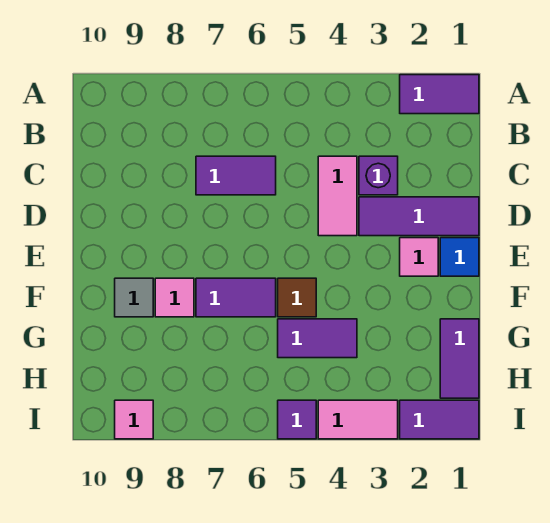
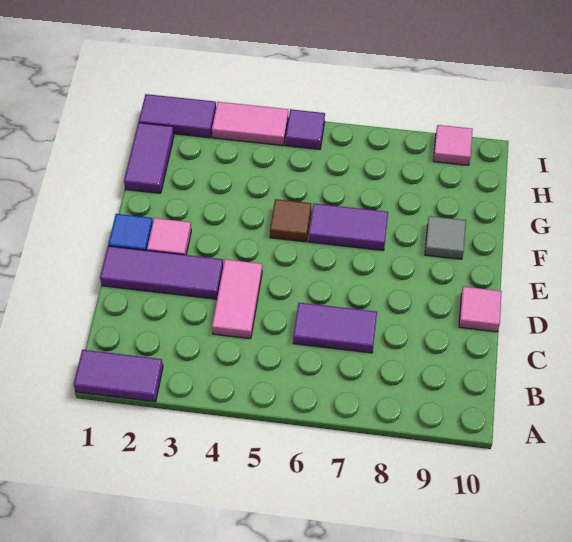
purple 1x1 brick [359,156,398,195] -> none
pink 1x1 tile [155,278,194,317] -> pink 1x1 tile moved to [459,287,502,332]
purple 1x2 tile [278,319,357,358] -> none

